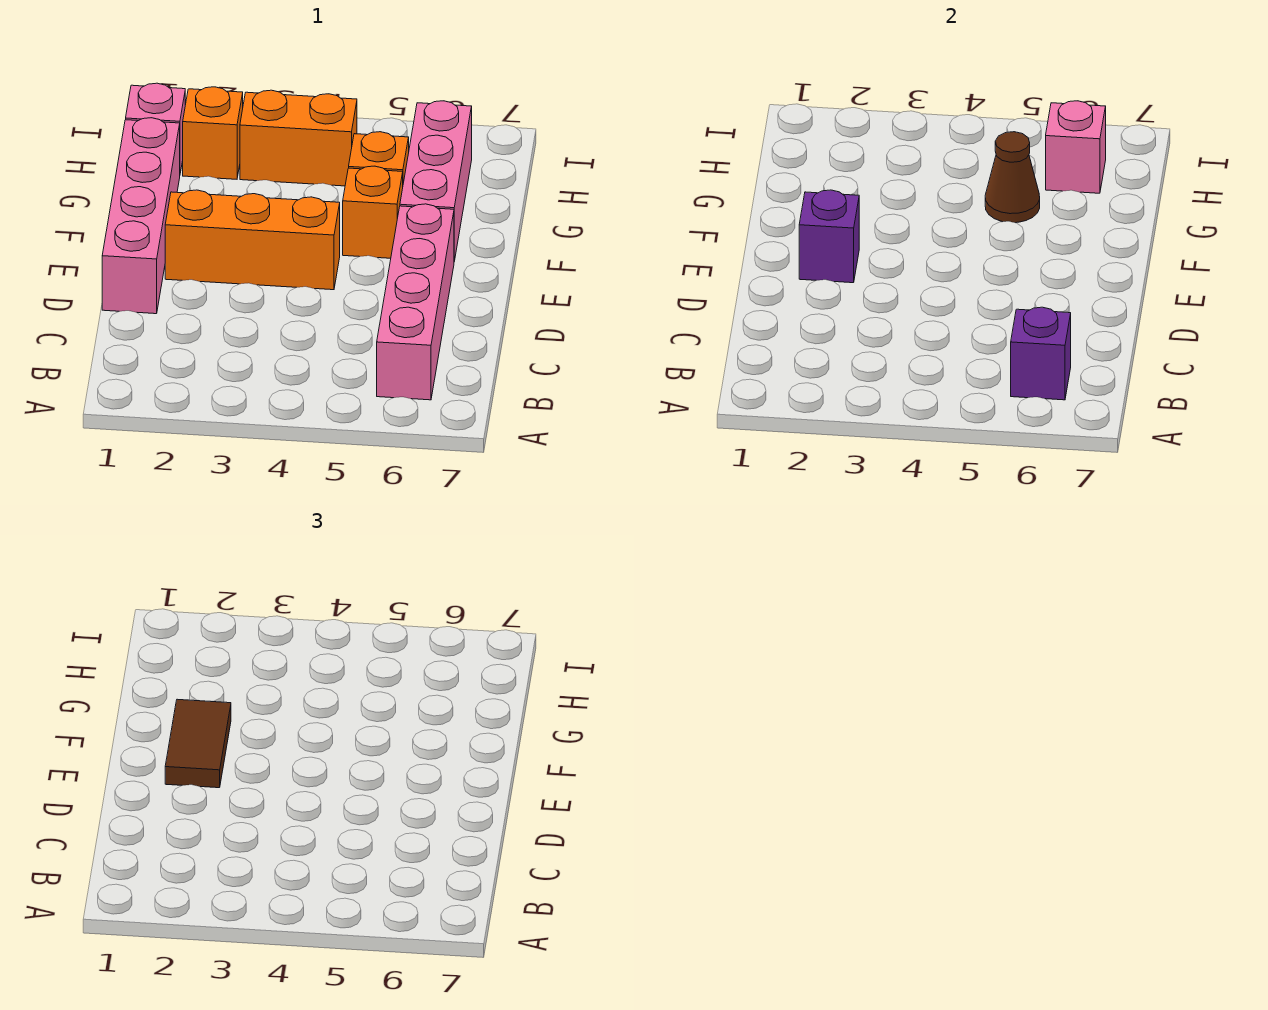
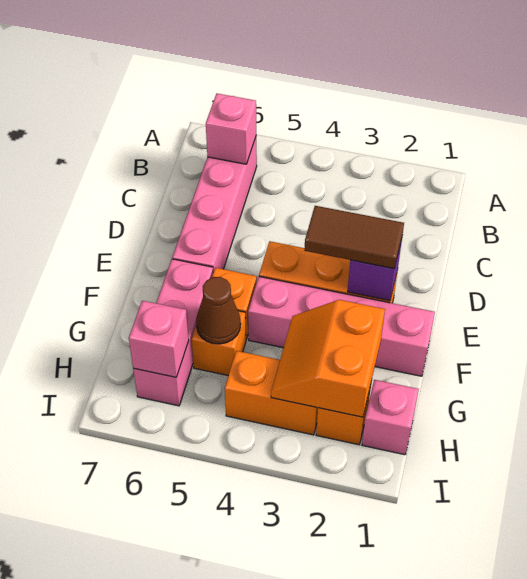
purple 1x1 brick [1011,307,1071,400] -> pink 1x1 brick [206,93,256,164]
pink 1x4 brick [102,118,180,314] -> pink 1x4 brick turned to [248,277,435,376]
brown 1x2 tile [165,699,231,788] -> brown 1x2 tile turned to [304,206,404,269]
none -> orange 2x2 slope [271,300,385,417]

